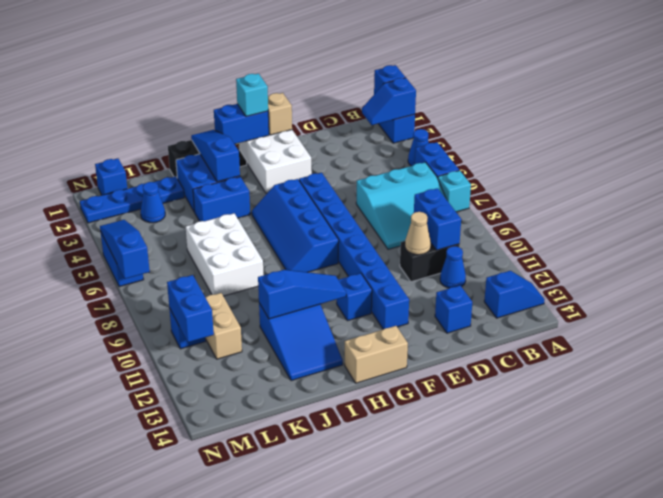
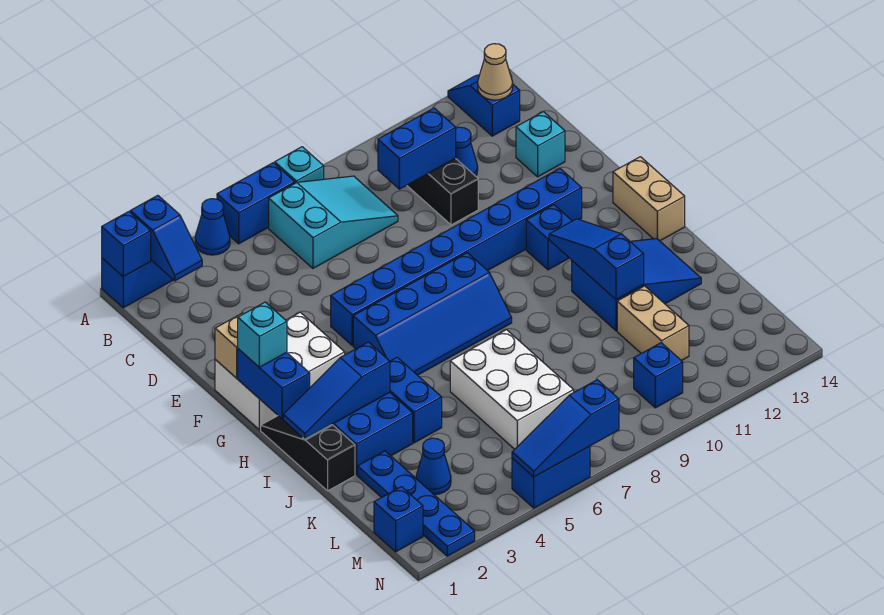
cyan 3x3 slope [356,162,447,249] -> cyan 2x3 slope [269,176,398,268]
tan 1x1 cone [405,212,431,255] -> tan 1x1 cone moved to [478,44,513,100]
blue 1x1 brick [435,285,472,333] -> cyan 1x1 brick [516,112,565,177]
white 2x3 brick [186,213,263,296] -> white 2x3 brick turned to [450,330,574,449]
tan 1x2 brick [205,293,242,359] -> tan 1x2 brick turned to [617,286,689,361]
blue 1x2 brick [167,275,214,342] -> none

